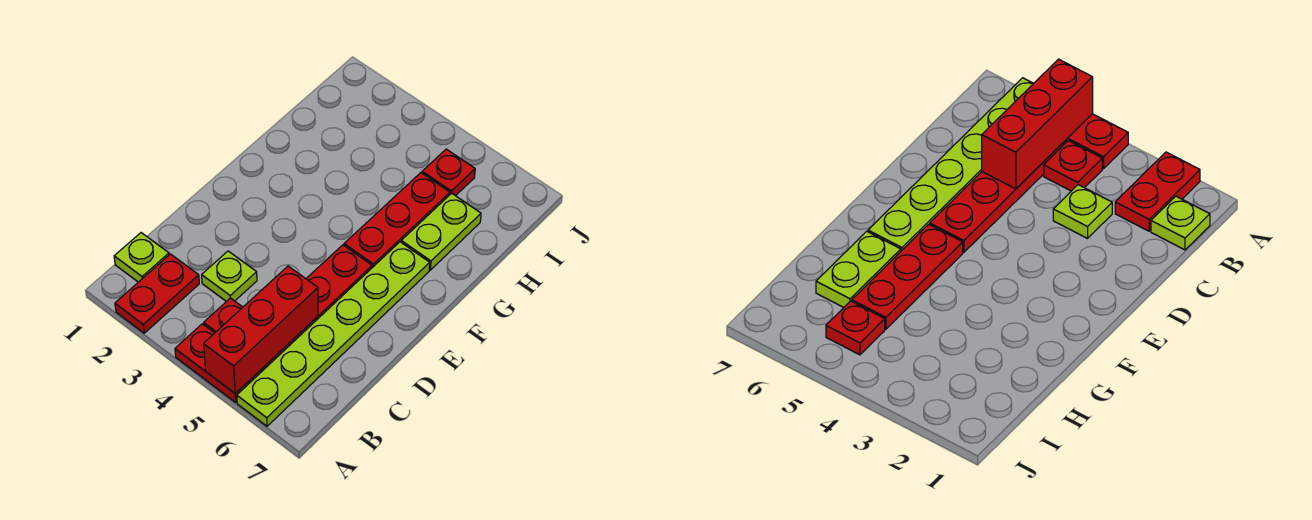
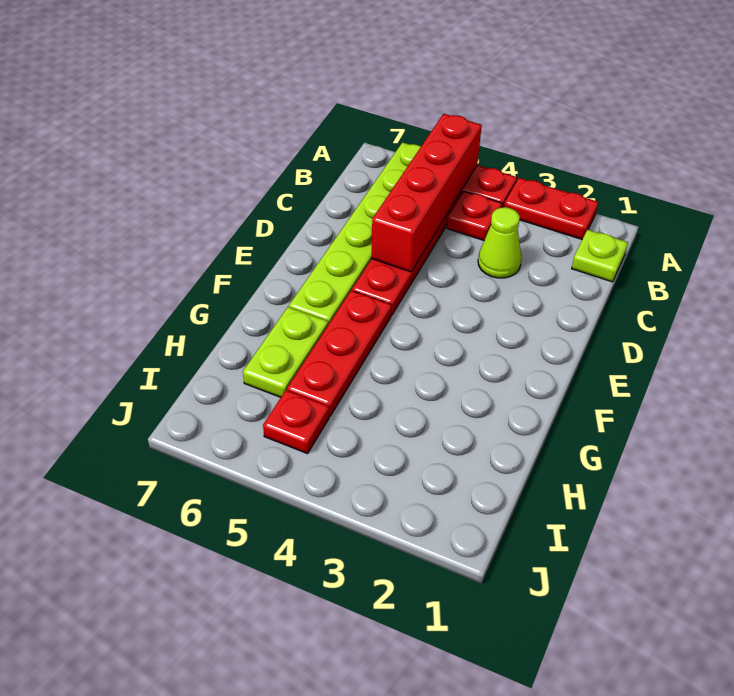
red 1x2 plate [115,254,199,333] -> red 1x2 plate turned to [504,178,598,239]
red 1x3 brick [204,266,318,393] -> red 1x4 brick [372,114,482,272]
lime 1x1 plate [202,251,257,301] -> lime 1x1 cone [478,207,522,278]

